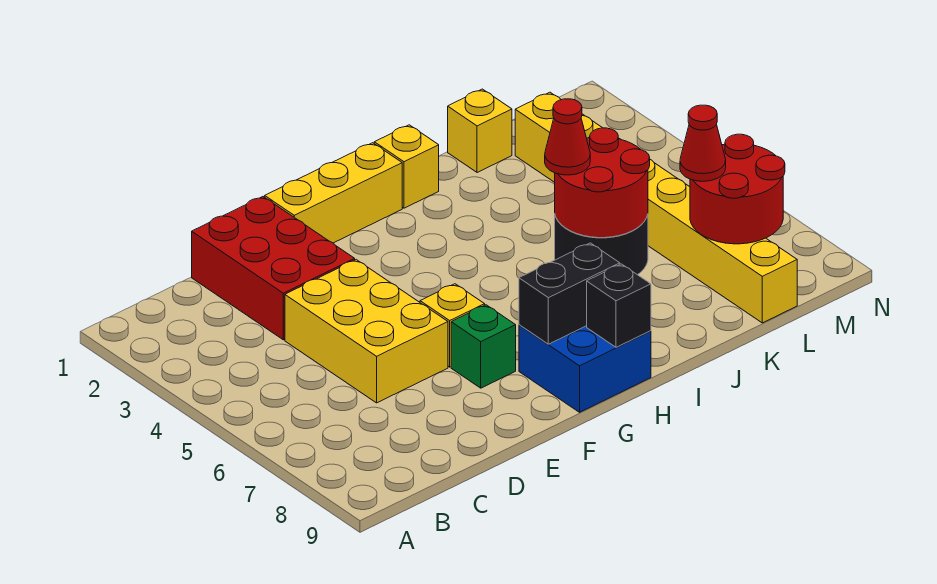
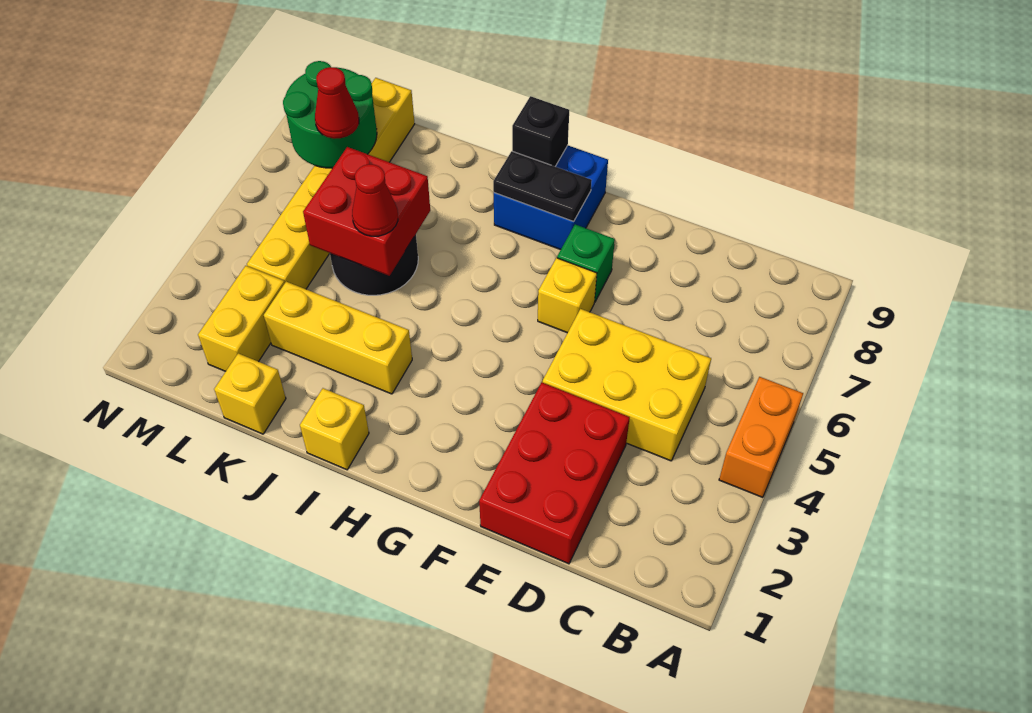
none -> orange 1x2 brick [719,377,803,497]
yellow 2x3 brick [285,260,448,403] -> yellow 2x3 brick turned to [542,309,711,461]
yellow 1x3 brick [265,143,402,243] -> yellow 1x3 brick moved to [264,282,412,394]
black 1x2 brick [519,243,620,344] -> black 1x2 plate [493,151,592,222]
red 2x2 round brick [555,128,650,238] -> red 2x2 brick [303,147,430,276]
red 2x2 round brick [690,134,785,244] -> green 2x2 round brick [283,61,377,168]

